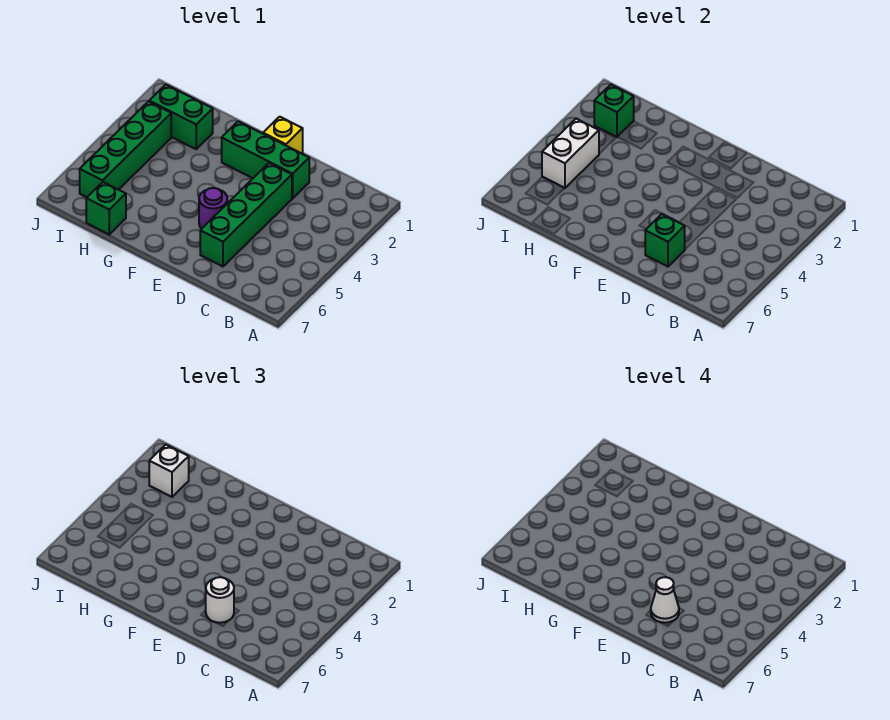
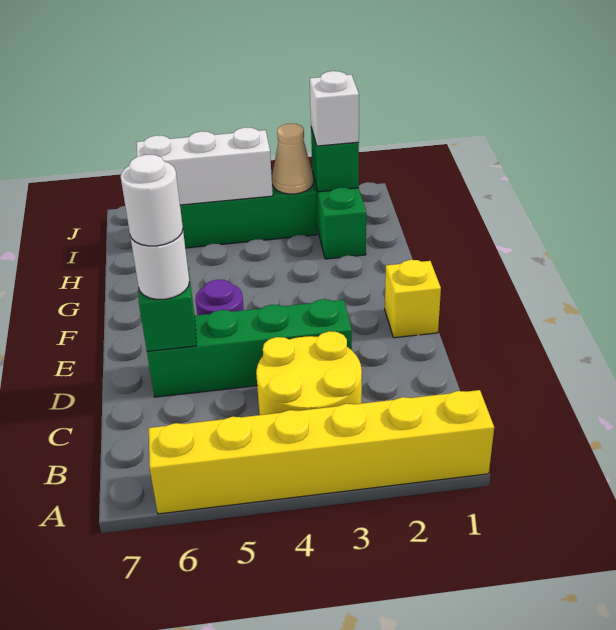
none -> yellow 1x6 brick [149,390,494,514]
none -> yellow 2x2 round brick [256,331,362,415]
green 1x3 brick [222,121,309,198] -> none
white 1x1 cone [651,577,679,623] -> white 1x1 round brick [121,155,183,246]
green 1x1 brick [86,182,126,234] -> none
none -> tan 1x1 cone [272,124,313,194]
white 1x2 brick [542,119,599,188] -> white 1x3 brick [136,127,273,205]

